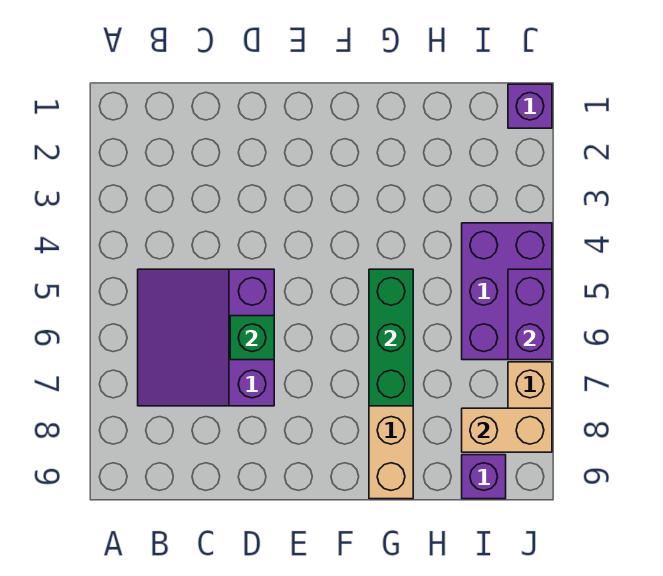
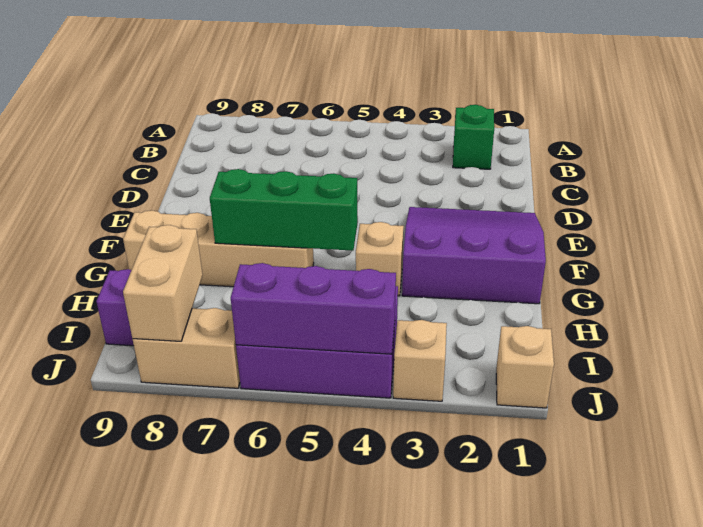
purple 3x3 slope [138,269,274,406] -> purple 3x3 slope moved to [402,207,546,304]
green 1x1 brick [230,316,274,360] -> green 1x1 brick moved to [453,105,494,169]
none -> tan 1x1 brick [356,222,404,296]
purple 1x1 brick [508,84,552,128] -> tan 1x1 brick [496,326,554,408]
none -> tan 1x1 brick [393,320,447,401]
purple 1x2 brick [508,269,552,360] -> purple 1x3 brick [231,263,396,354]

